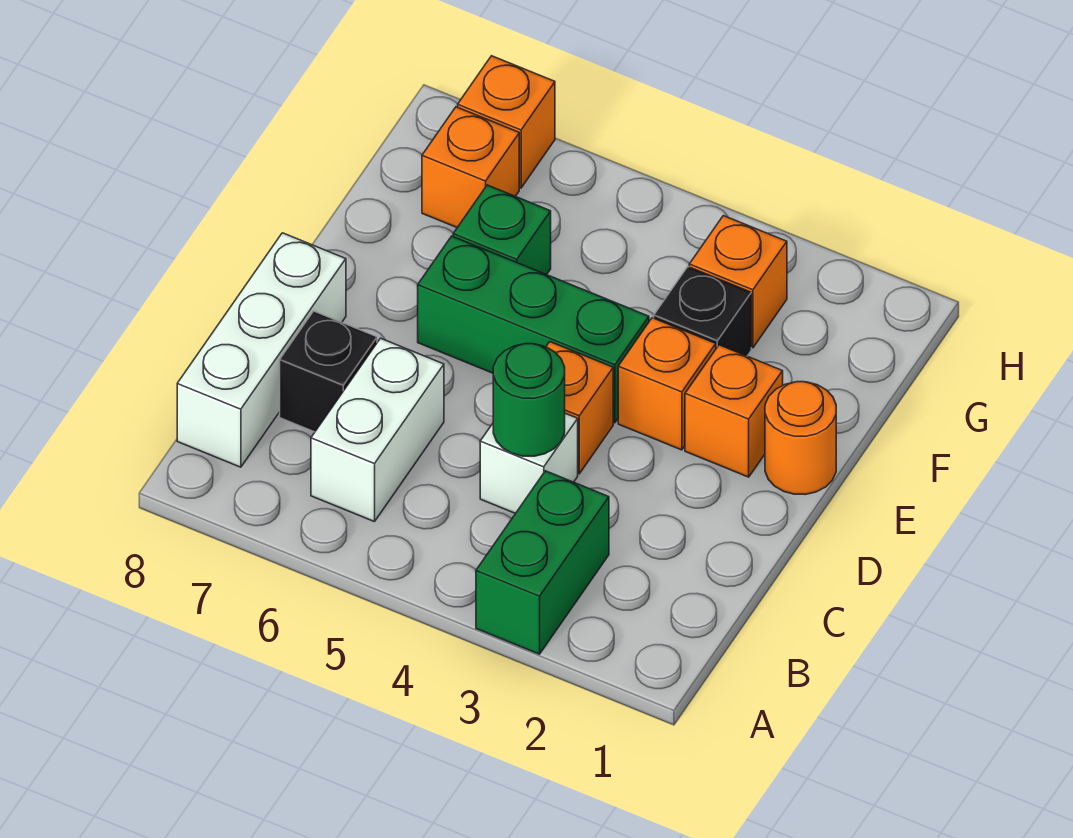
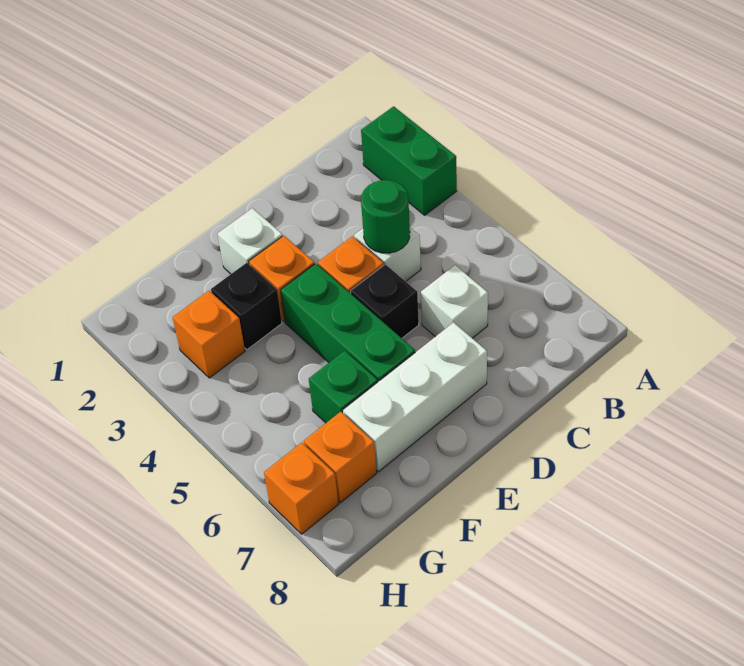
green 1x2 brick [476,471,609,654] -> green 1x2 brick turned to [361,106,457,215]
white 1x2 brick [311,338,444,522] -> white 1x1 brick [421,265,488,338]
white 1x3 brick [177,233,346,467] -> white 1x3 brick moved to [343,322,487,472]
black 1x1 brick [280,311,377,432] -> black 1x1 brick moved to [351,264,419,338]
orange 1x1 round brick [765,382,836,495] -> none
orange 1x1 brick [685,345,783,477] -> white 1x1 brick [218,208,283,274]

